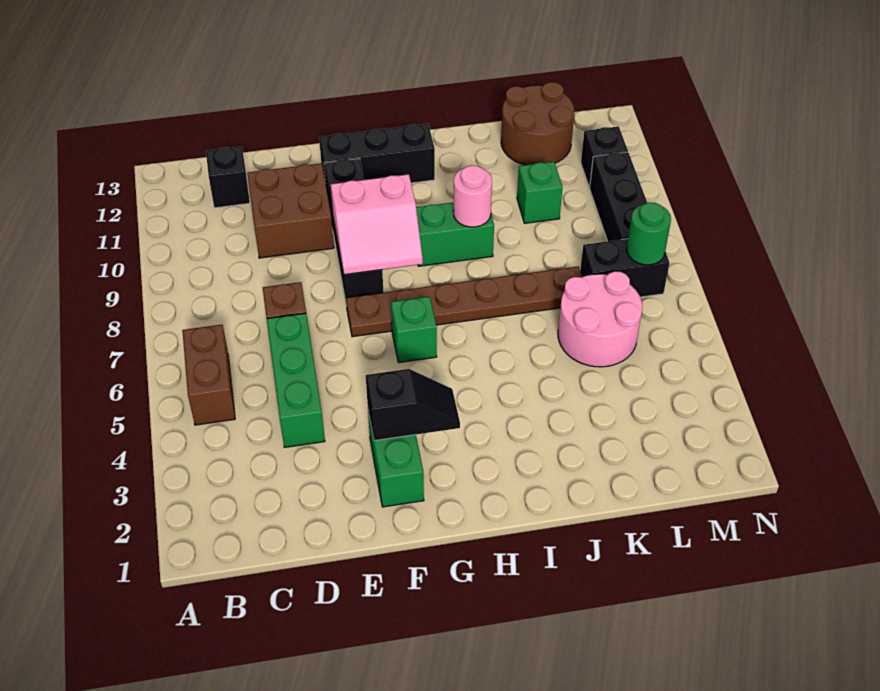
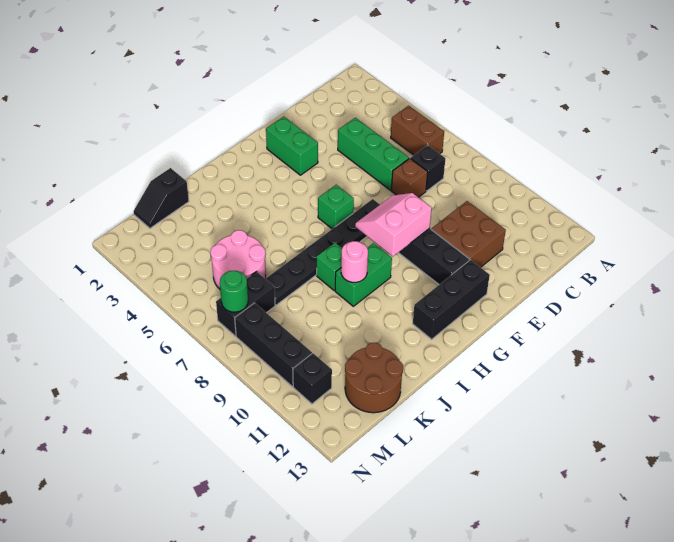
black 1x1 brick [206,146,250,208] -> black 1x1 brick moved to [411,145,445,191]
black 1x2 slope [366,369,460,441] -> black 1x2 slope moved to [134,168,189,228]
brown 1x6 plate [346,266,582,337] -> black 1x6 plate [266,199,380,305]
green 1x1 brick [517,162,563,223] -> green 1x1 brick moved to [316,243,342,291]

